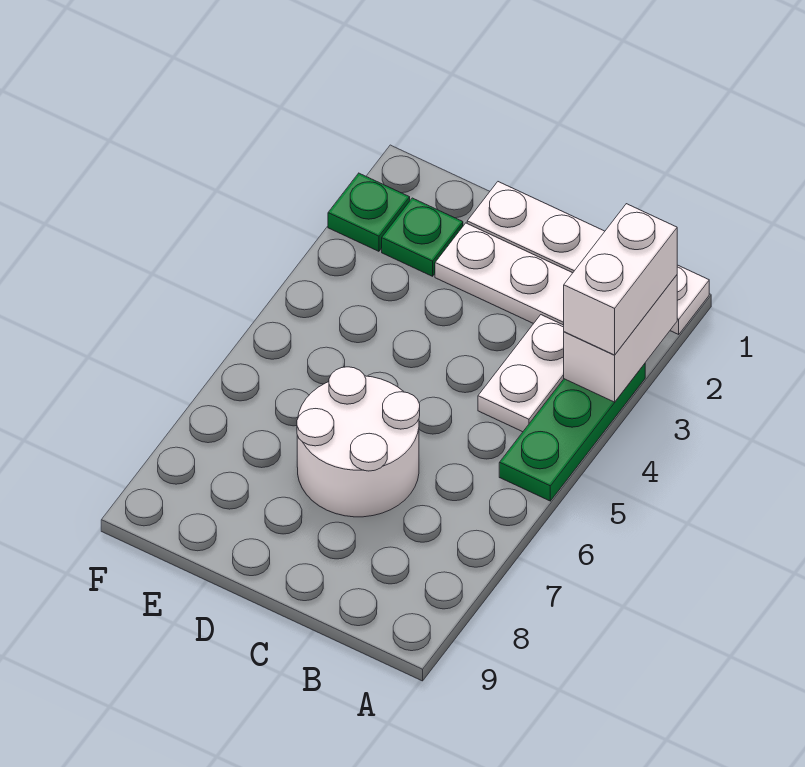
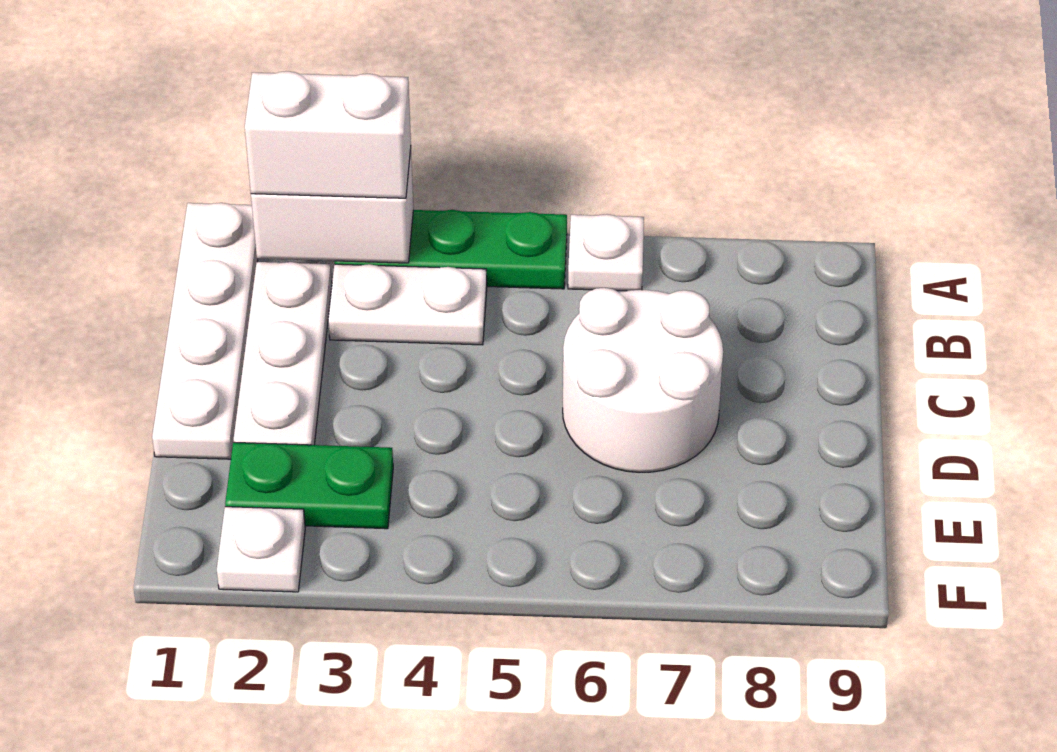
none -> white 1x1 plate [568,214,644,291]
green 1x1 plate [382,198,463,276] -> green 1x2 plate [225,442,393,529]
green 1x1 plate [328,173,410,251] -> white 1x1 plate [217,507,305,592]

